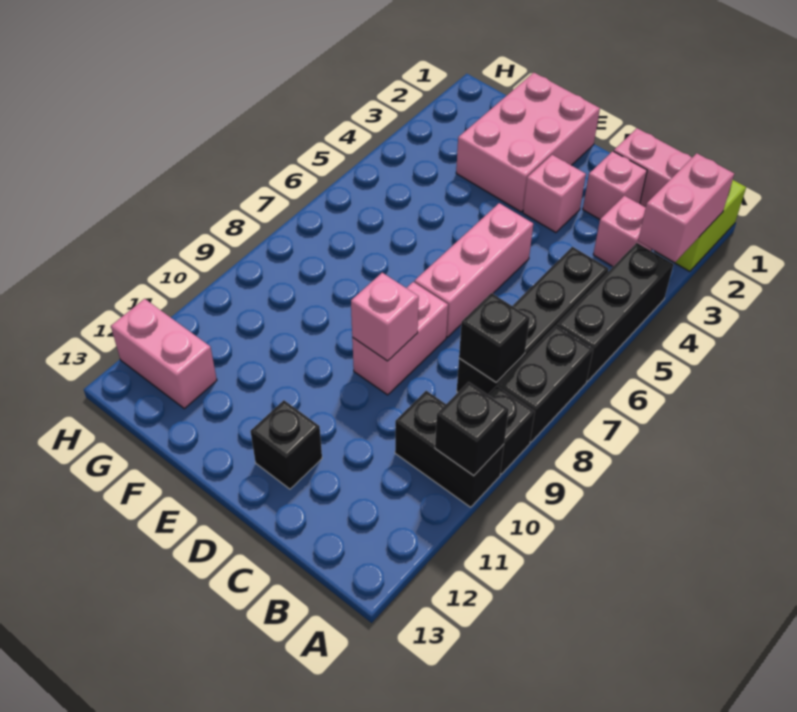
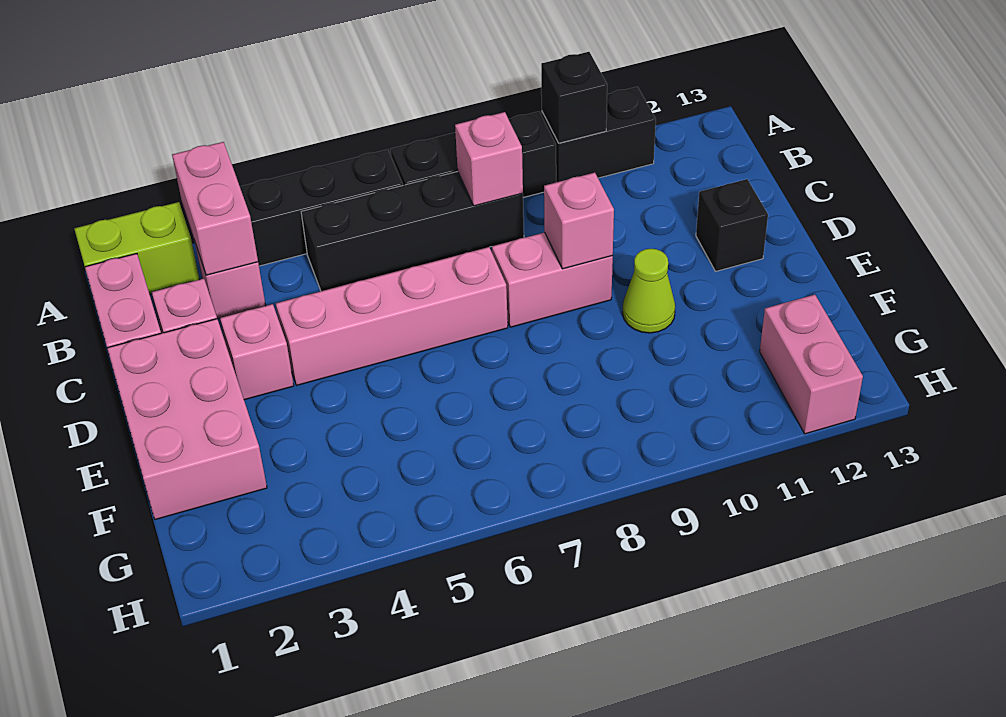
pink 1x2 brick [638,153,734,262] -> pink 1x2 brick turned to [172,142,258,275]
black 1x2 brick [395,391,504,507] -> black 1x2 brick turned to [542,87,656,182]
black 1x1 brick [459,293,530,382] -> pink 1x1 brick [455,112,523,206]
pink 1x3 brick [415,203,533,337] -> pink 1x4 brick [276,247,508,385]
pink 2x3 brick [456,73,600,212] -> pink 2x3 brick turned to [107,319,267,520]
none -> lime 1x1 cone [622,249,675,333]

